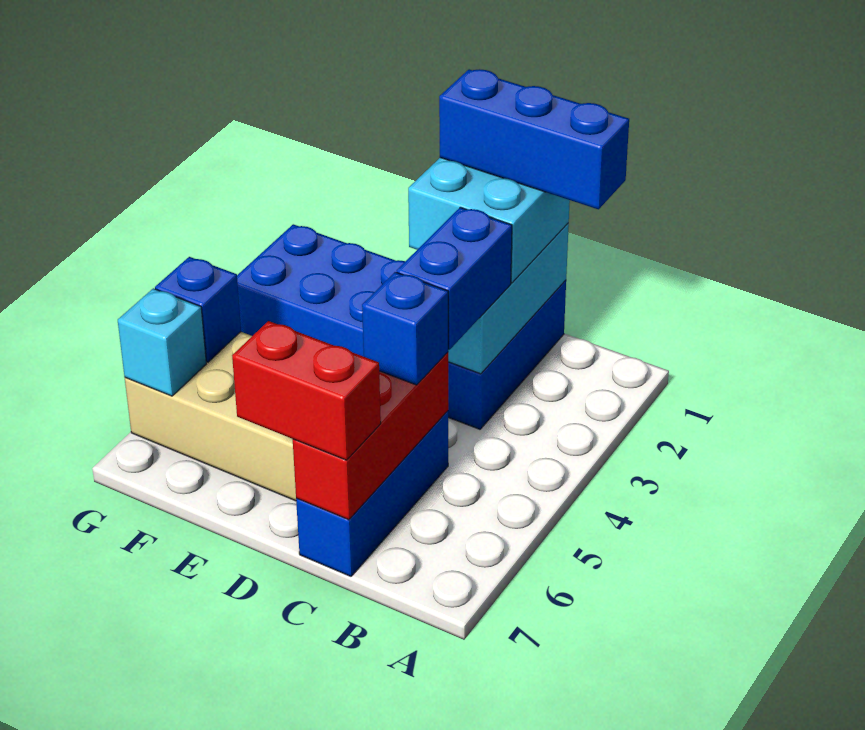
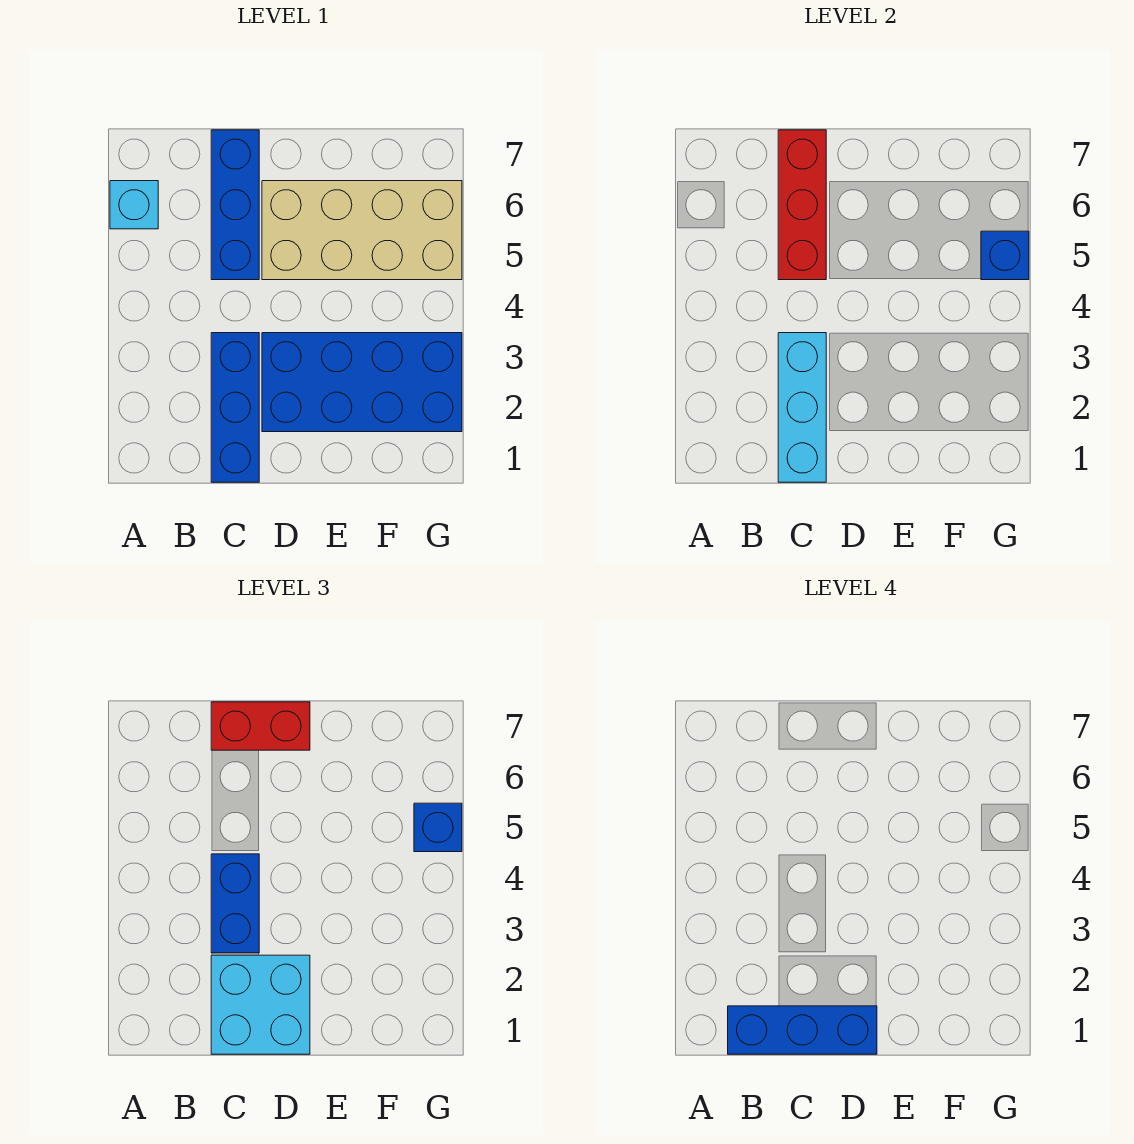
blue 1x1 brick [362,272,448,385] -> blue 1x1 brick moved to [414,803,462,852]
cyan 1x1 brick [118,288,206,396] -> cyan 1x1 brick moved to [110,181,158,229]

